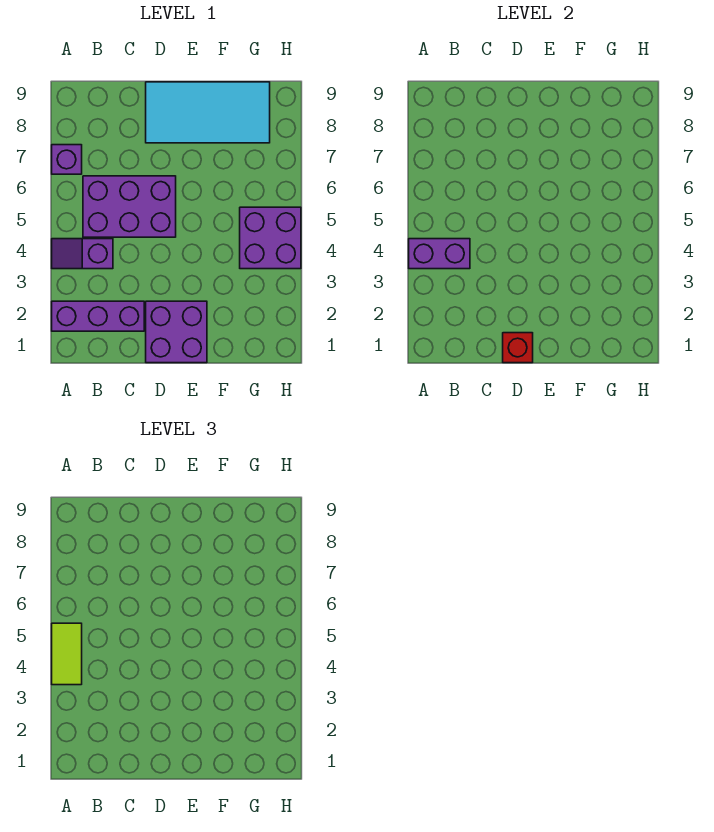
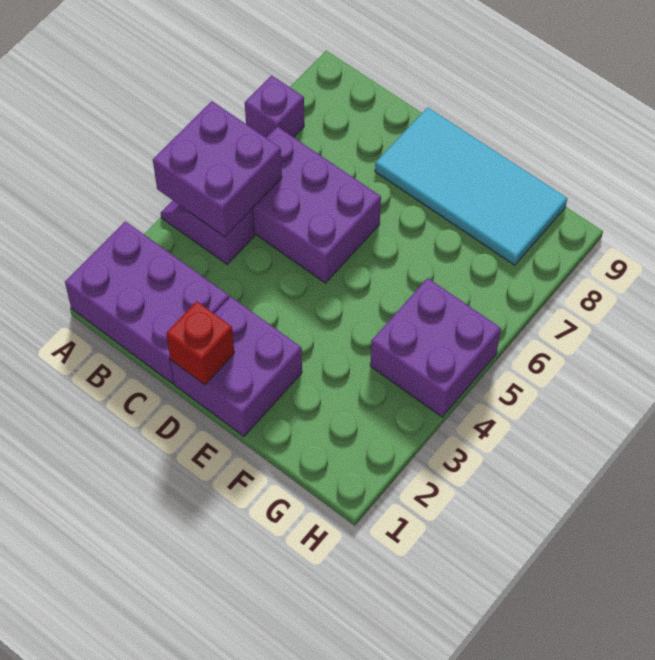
purple 1x3 brick [52,301,144,331] -> purple 2x3 brick [65,221,229,383]
purple 1x2 brick [409,239,470,269] -> purple 2x2 brick [153,101,282,237]
lime 1x2 tile [52,623,82,685] -> none

